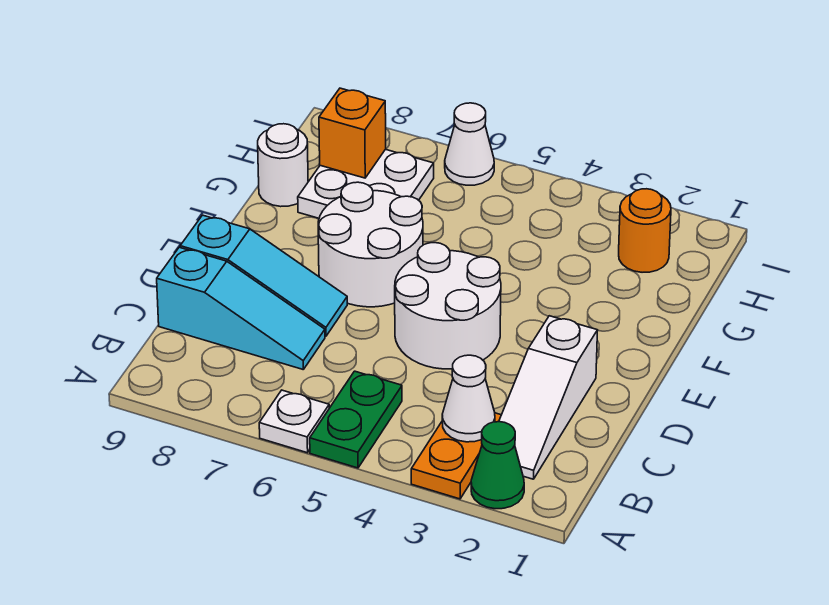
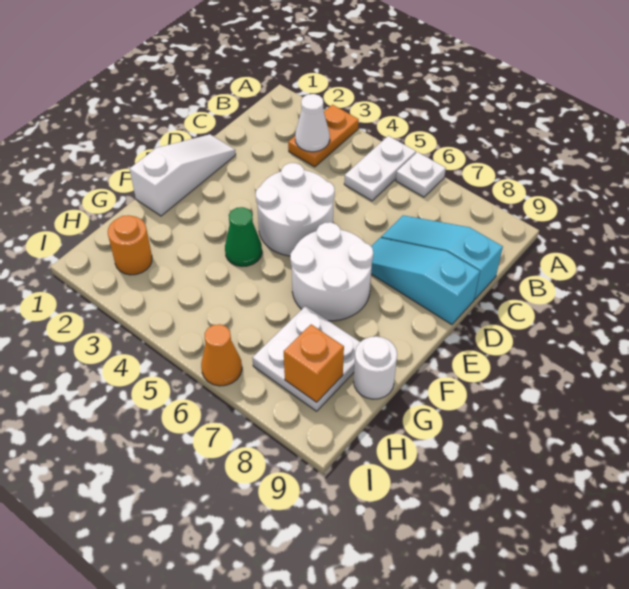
green 1x1 cone [471,422,524,509] -> green 1x1 cone moved to [225,207,262,266]
green 1x2 plate [310,371,402,468] -> white 1x2 plate [344,136,416,201]
white 1x3 slope [499,316,598,479] -> white 1x3 slope moved to [130,134,236,216]
white 1x1 cone [445,103,494,185] -> orange 1x1 cone [201,324,242,386]

